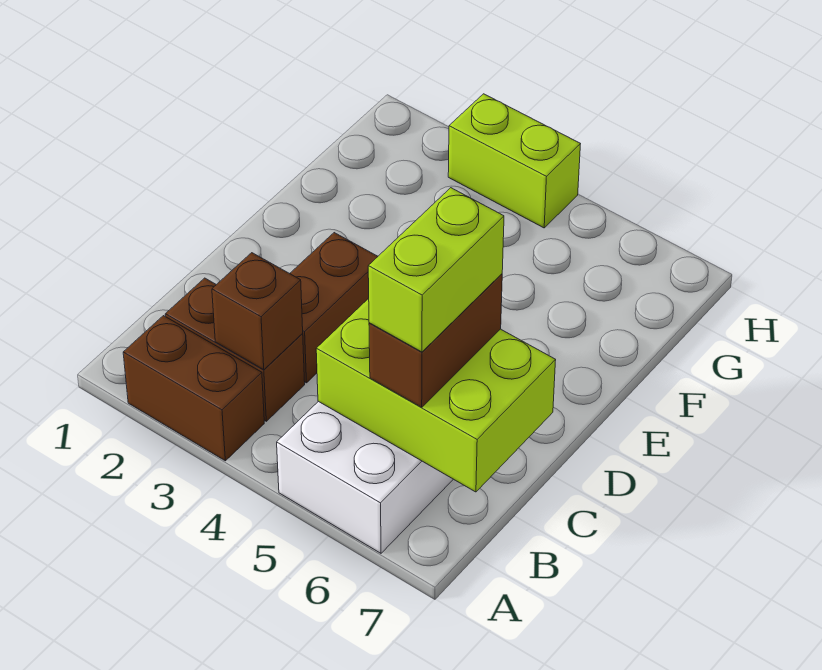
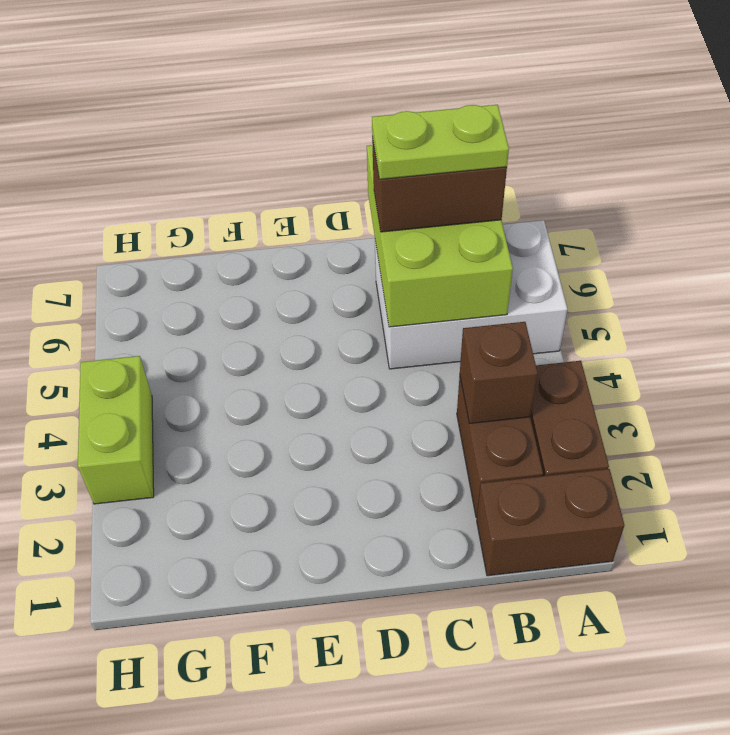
lime 1x2 brick [368,188,504,352] -> lime 1x2 plate [372,105,509,179]
brown 1x2 brick [290,233,378,383] -> brown 1x2 brick moved to [477,469,624,576]

